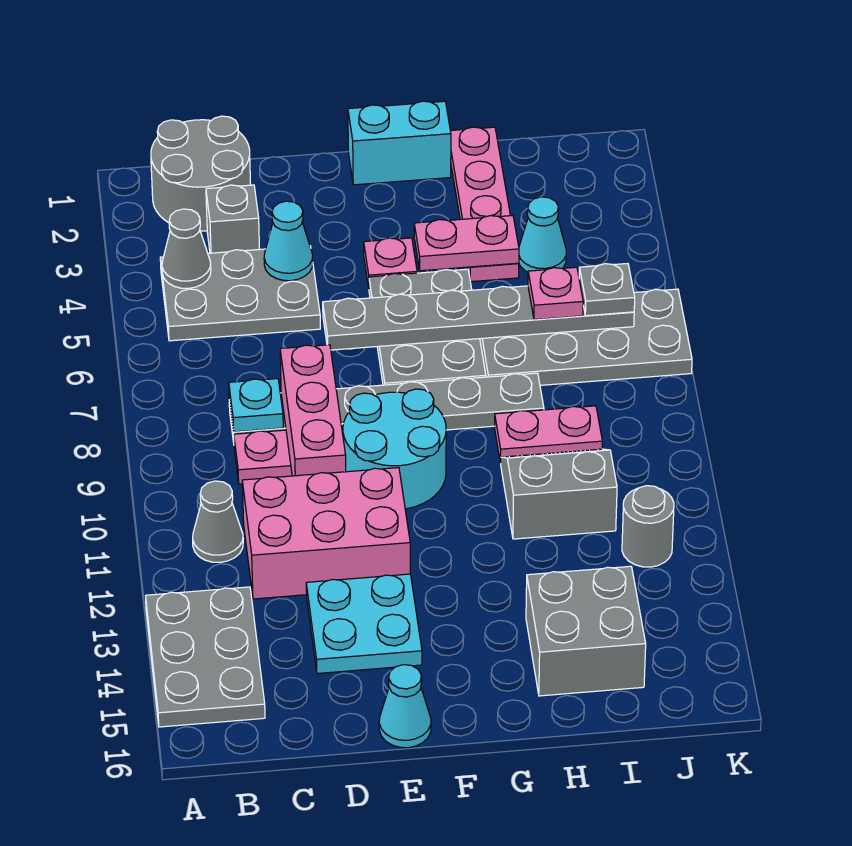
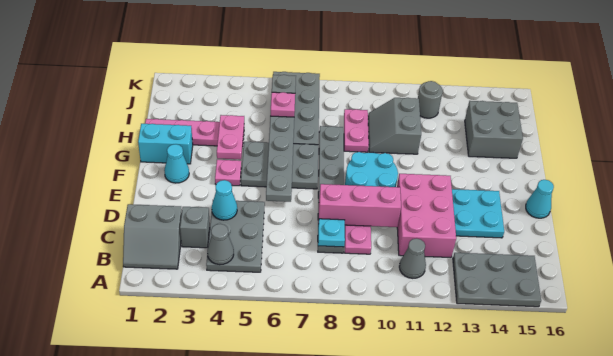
grey 2x2 round brick [151,116,251,231] -> grey 2x2 slope [123,204,182,269]
cyan 1x2 brick [348,101,451,185] -> cyan 1x2 brick turned to [138,124,193,164]
cyan 1x1 cone [519,197,566,272] -> cyan 1x1 cone moved to [164,144,189,183]

